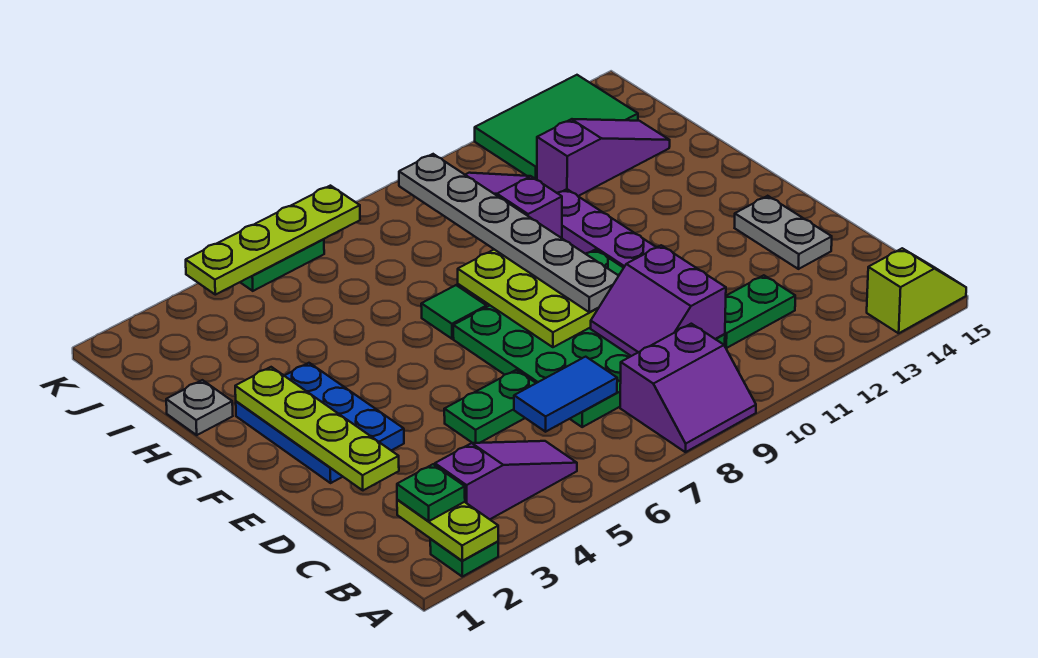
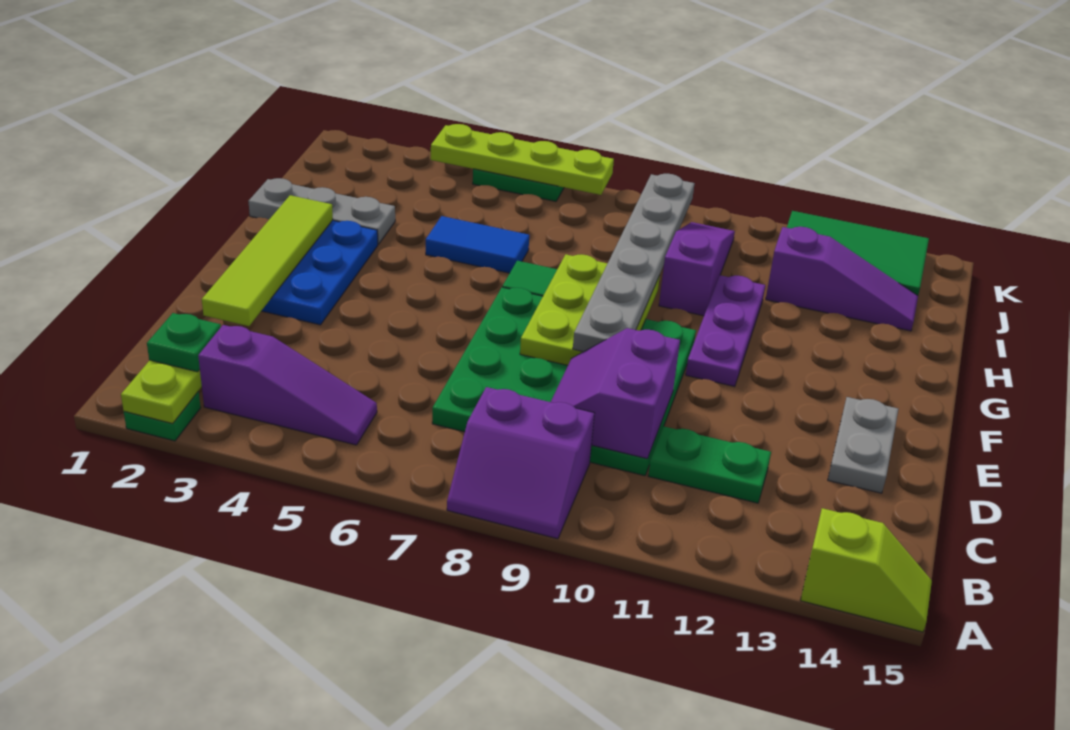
blue 1x2 tile [514,357,617,432] -> blue 1x2 tile moved to [426,216,529,273]
lime 1x4 plate [235,367,399,490] -> lime 1x4 tile [202,195,333,326]
green 1x2 plate [444,370,536,443] -> none
grey 1x1 plate [166,380,233,435] -> grey 1x3 plate [248,178,395,244]

